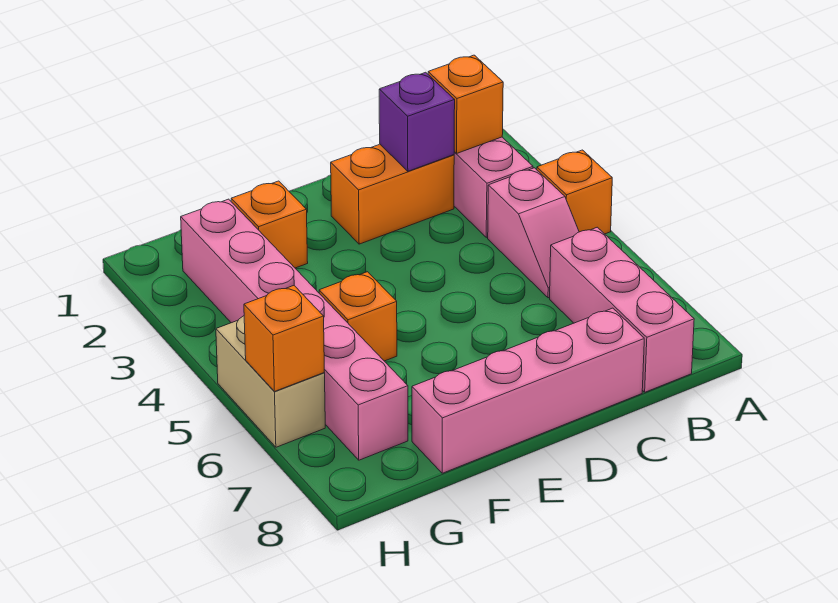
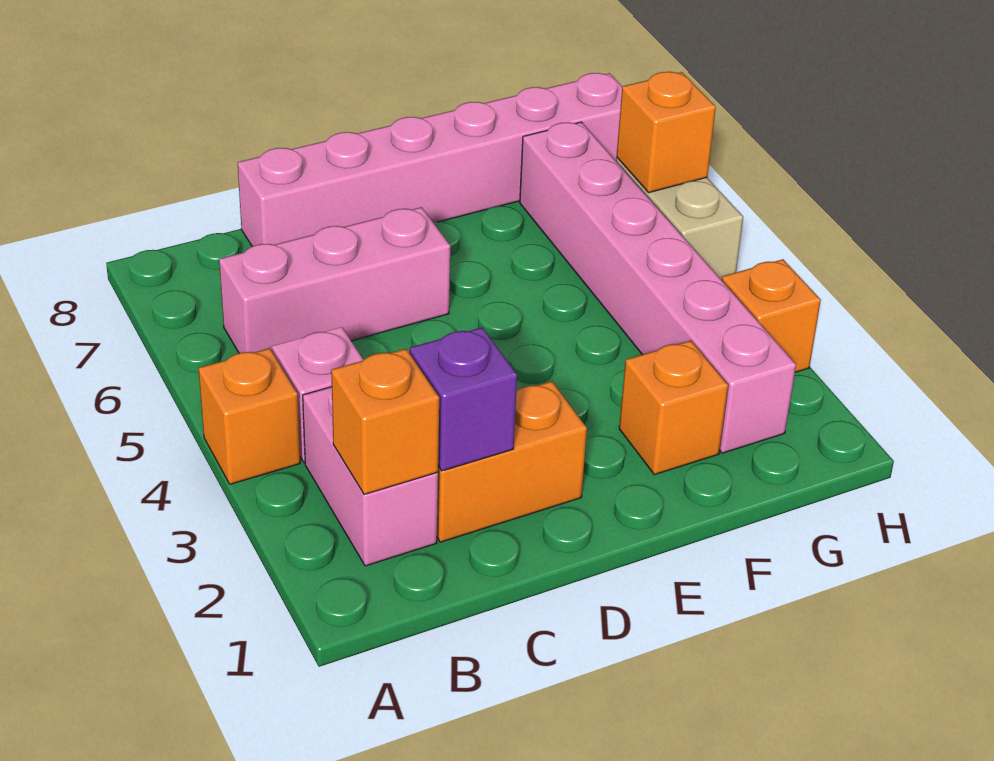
pink 1x3 brick [550,227,694,392] -> pink 1x3 brick turned to [219,207,450,353]
pink 1x4 brick [412,308,644,473] -> pink 1x6 brick [238,73,622,246]
orange 1x1 brick [319,272,397,361] -> orange 1x1 brick moved to [722,259,821,372]

